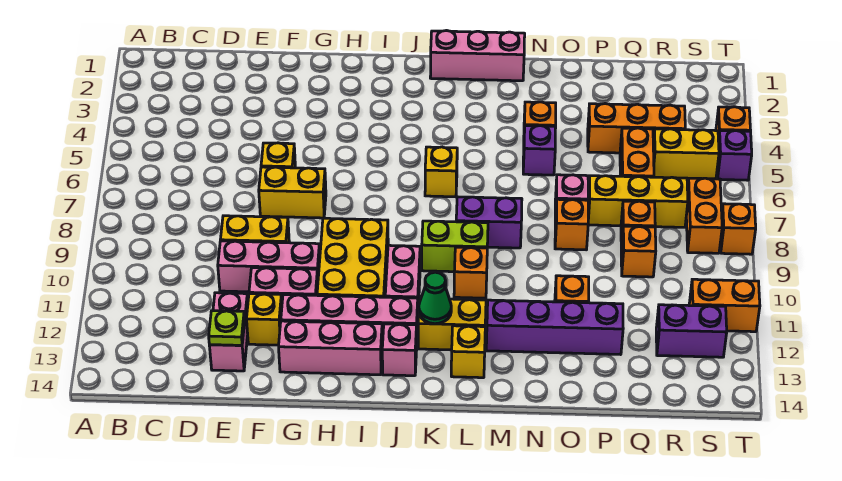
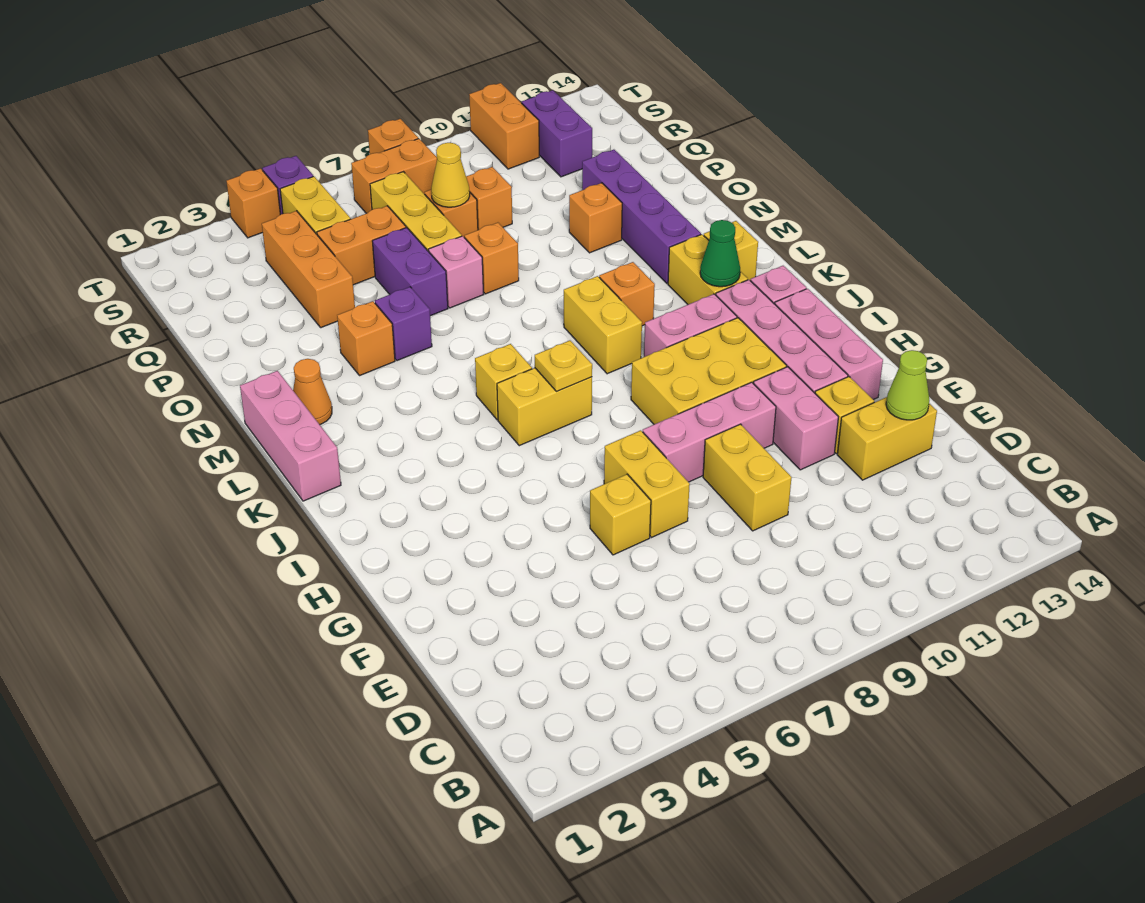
pink 1x3 brick [218,241,320,292] -> pink 1x3 brick turned to [643,382,776,482]
pink 1x2 brick [209,293,248,371] -> yellow 1x2 brick [837,397,937,480]
lime 1x1 plate [209,311,245,345] -> lime 1x1 cone [886,350,929,420]
none -> yellow 1x2 brick [497,368,592,446]
none -> yellow 1x1 plate [535,341,592,391]
lime 1x2 brick [422,221,488,272] -> yellow 1x2 brick [564,276,642,374]
purple 1x2 brick [456,197,522,248] -> purple 1x2 brick moved to [372,228,448,316]
none -> orange 1x1 cone [293,359,332,425]
none -> yellow 1x1 cone [431,143,470,207]

